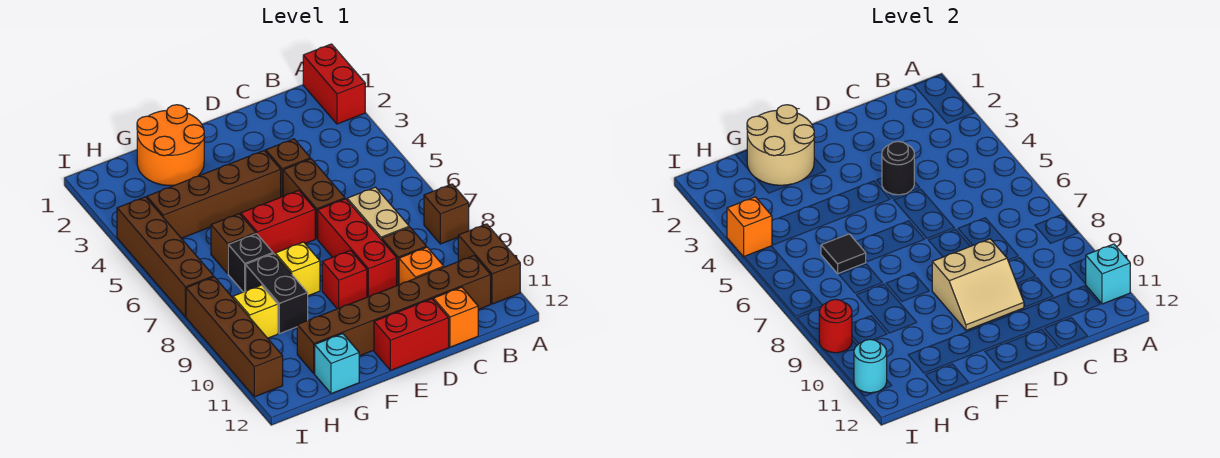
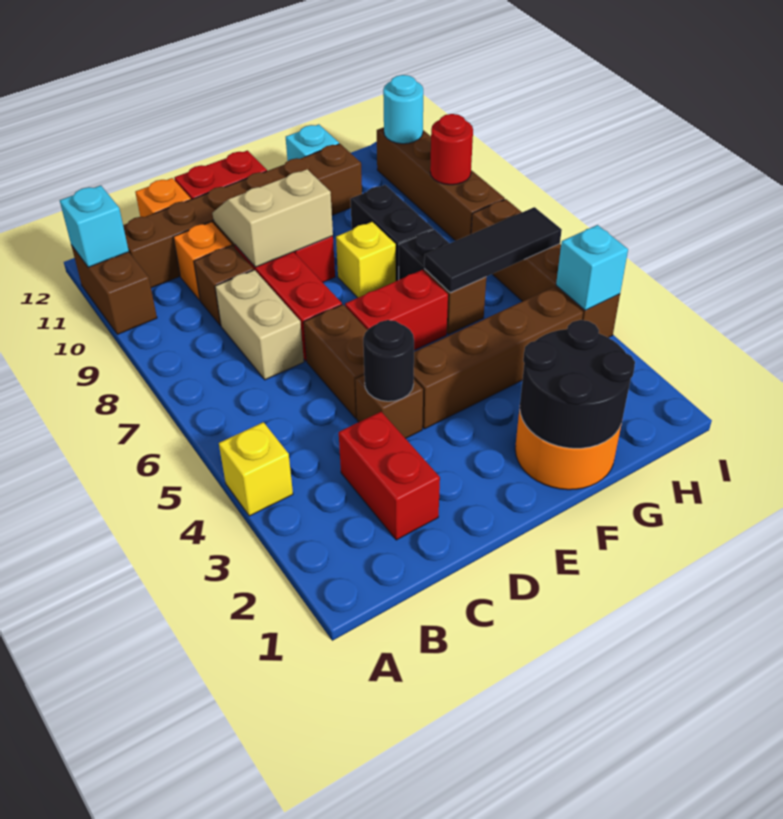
red 1x2 brick [303,44,365,124] -> red 1x2 brick moved to [339,412,440,540]
brown 1x1 brick [424,184,469,244] -> none
tan 2x2 round brick [747,105,814,185] -> black 2x2 round brick [520,320,635,448]
black 1x1 tile [821,234,866,273] -> black 1x3 tile [424,207,562,293]
yellow 1x1 brick [233,285,278,338] -> yellow 1x1 brick moved to [219,422,293,516]
orange 1x1 brick [727,197,772,257] -> cyan 1x1 brick [556,225,628,311]

